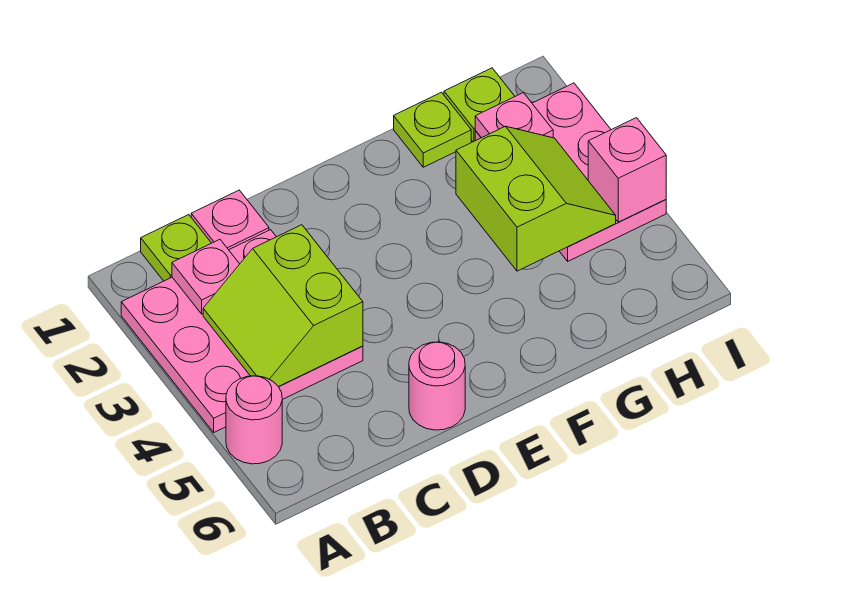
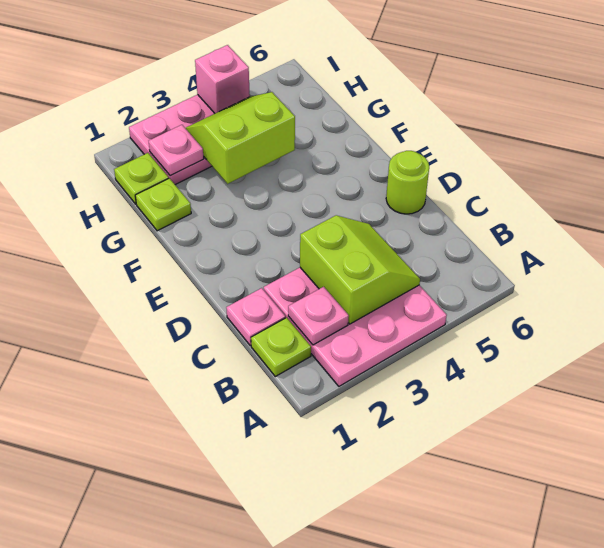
pink 1x1 round brick [226,376,282,464] -> none
lime 2x2 slope [203,225,363,387] -> lime 2x2 slope turned to [300,215,420,324]
pink 1x1 round brick [409,342,465,430] -> lime 1x1 round brick [386,151,429,214]

